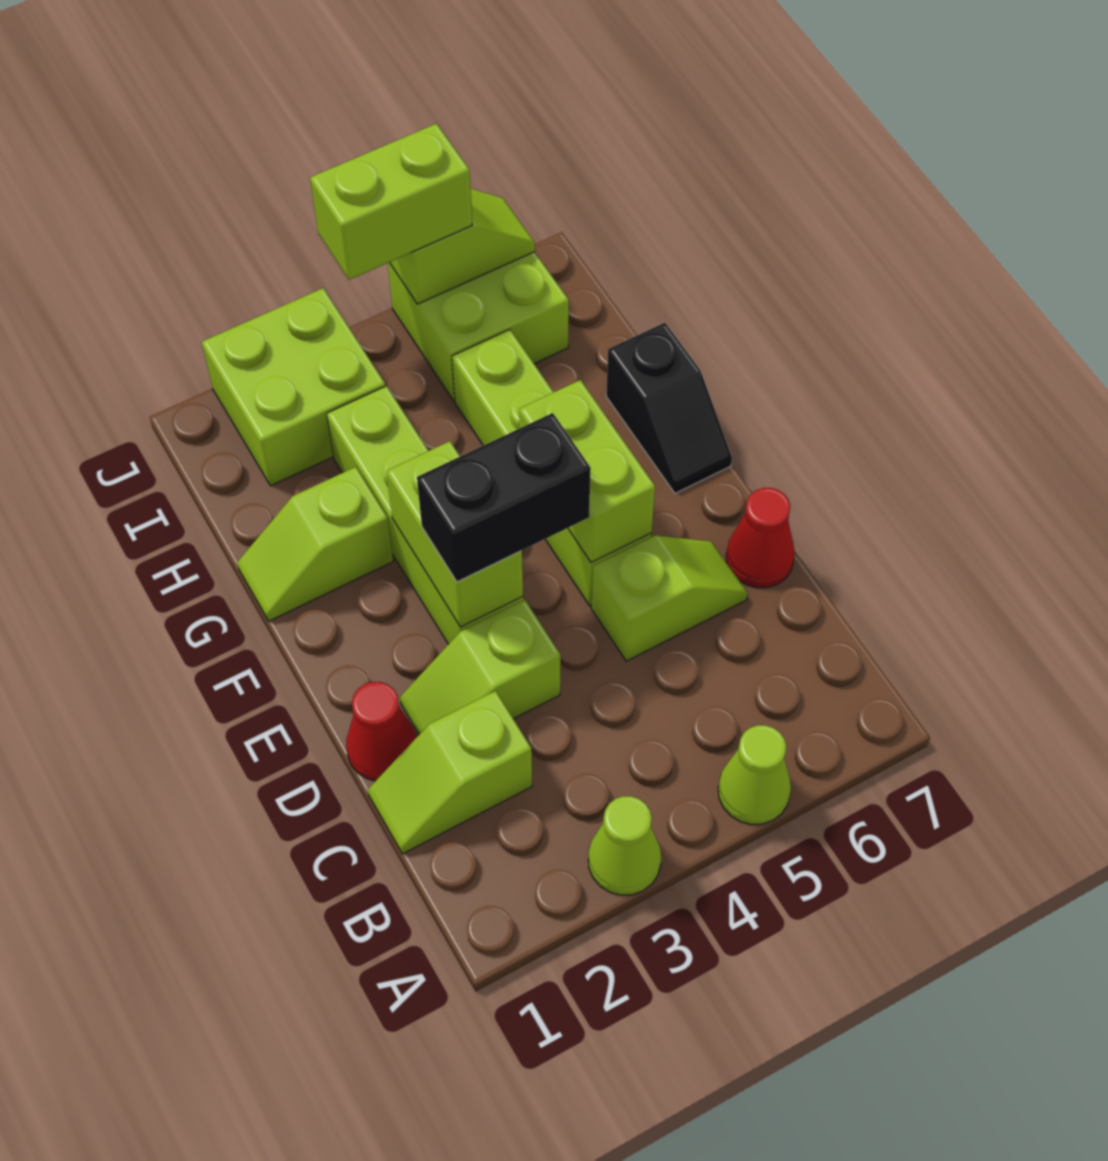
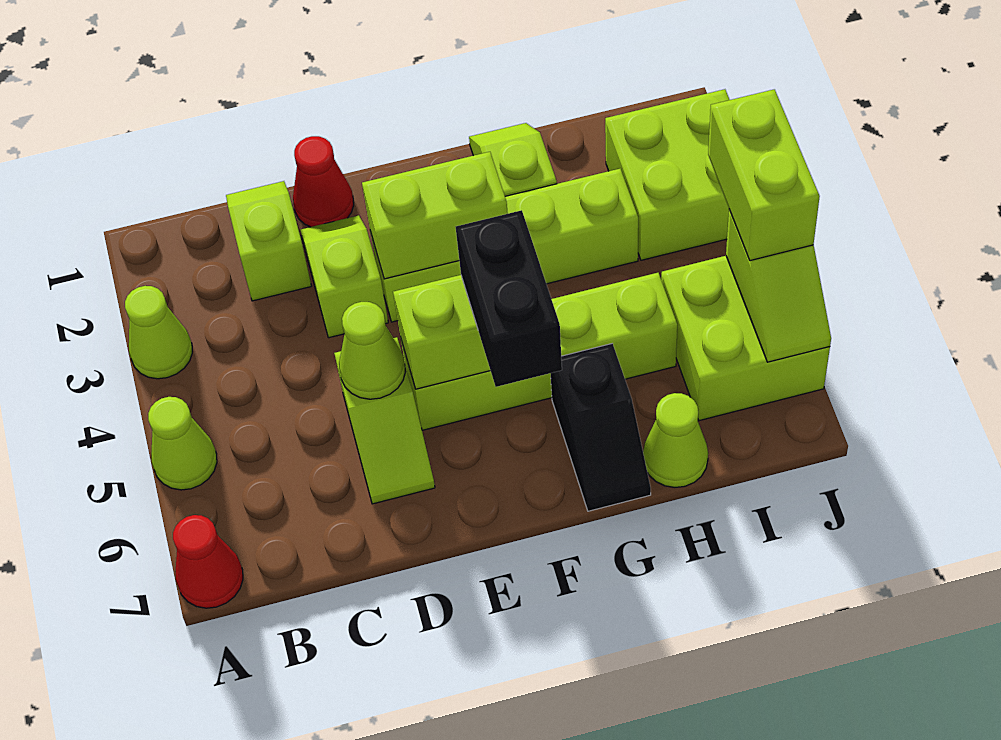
none -> lime 1x1 cone [339,302,405,399]
red 1x1 cone [726,488,795,588] -> red 1x1 cone moved to [173,515,243,608]
black 1x2 brick [417,413,591,582] -> black 1x2 brick moved to [456,210,562,387]
black 1x2 slope [606,323,732,493] -> black 1x2 slope turned to [551,344,651,511]
none -> lime 1x1 cone [643,393,708,487]

